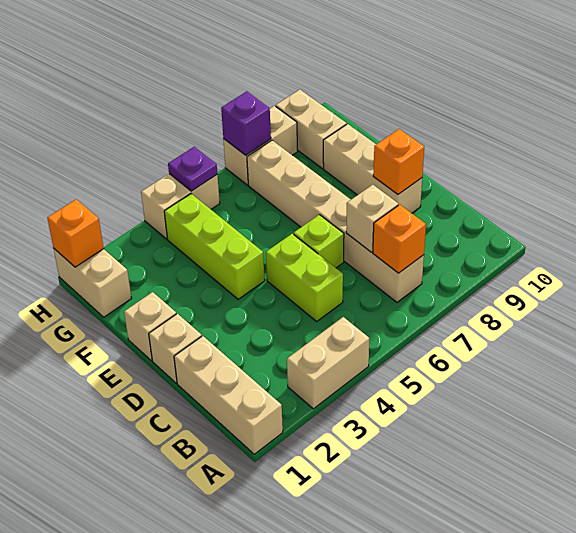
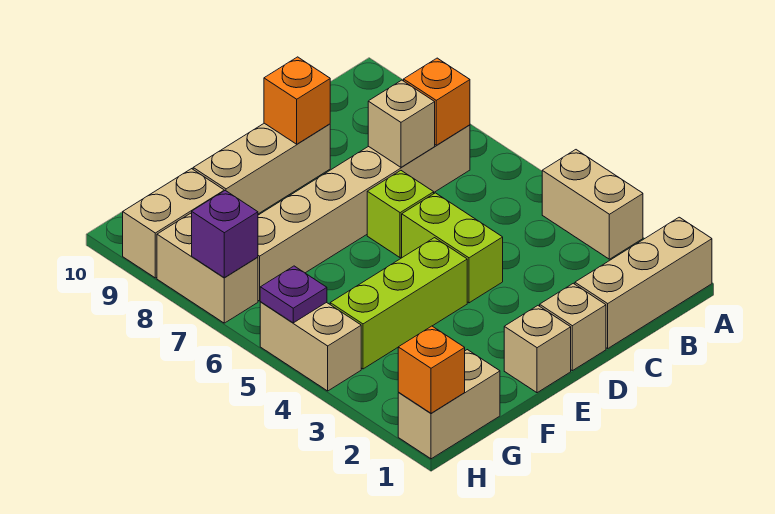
lime 1x2 brick [266,234,343,321] -> lime 1x2 brick turned to [402,193,503,303]

